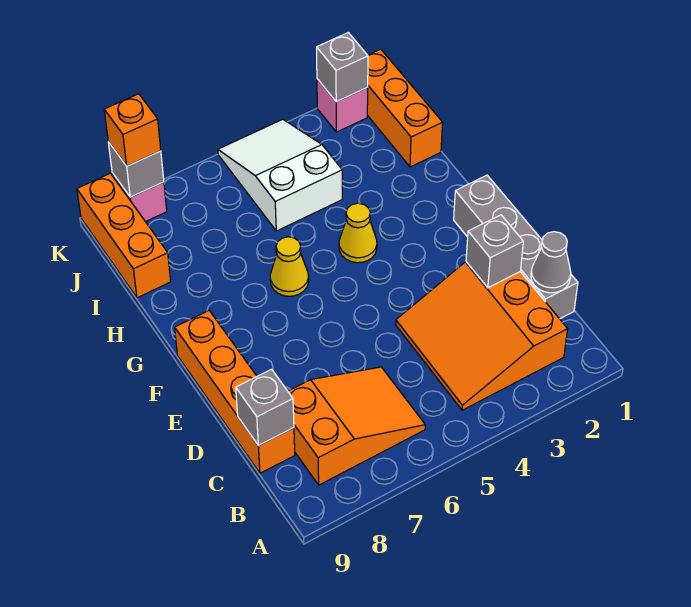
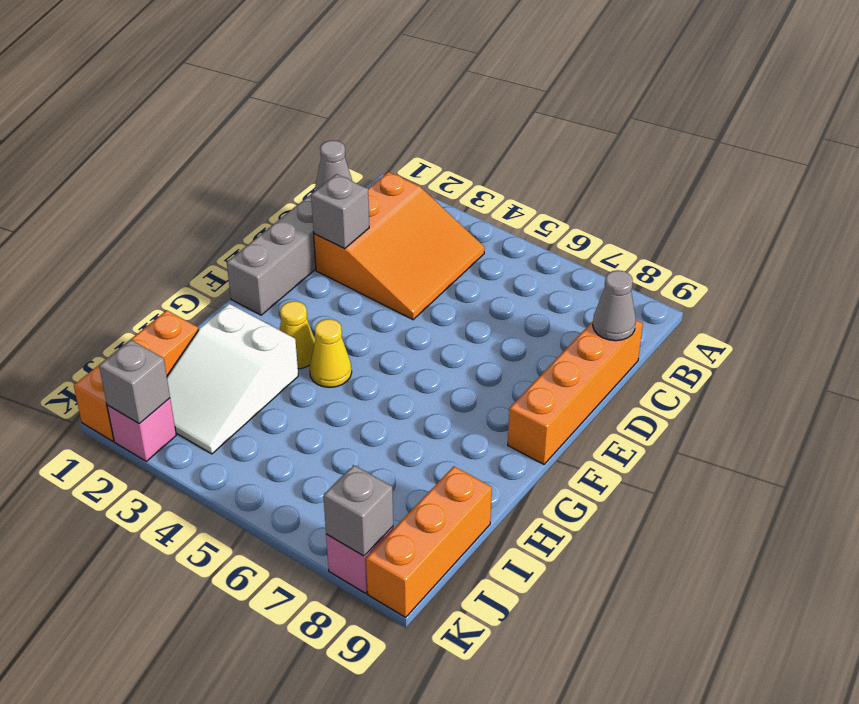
orange 2x3 slope [288,367,425,485] -> none
grey 1x1 brick [236,369,294,446] -> grey 1x1 cone [593,270,636,341]
yellow 1x1 cone [270,237,309,296] -> yellow 1x1 cone moved to [279,301,315,369]
white 2x3 slope [218,119,342,231] -> white 2x3 slope moved to [167,304,298,454]
orange 1x1 brick [104,94,161,166] -> none

